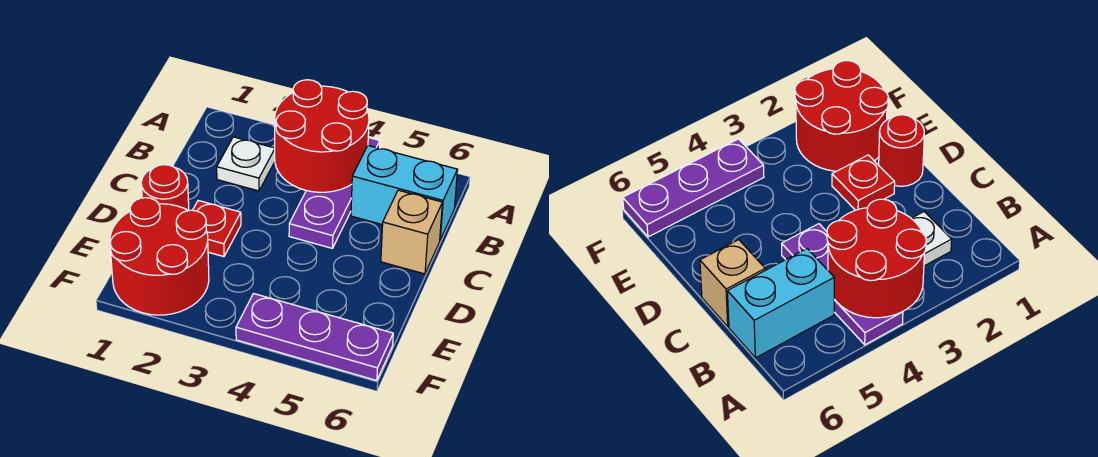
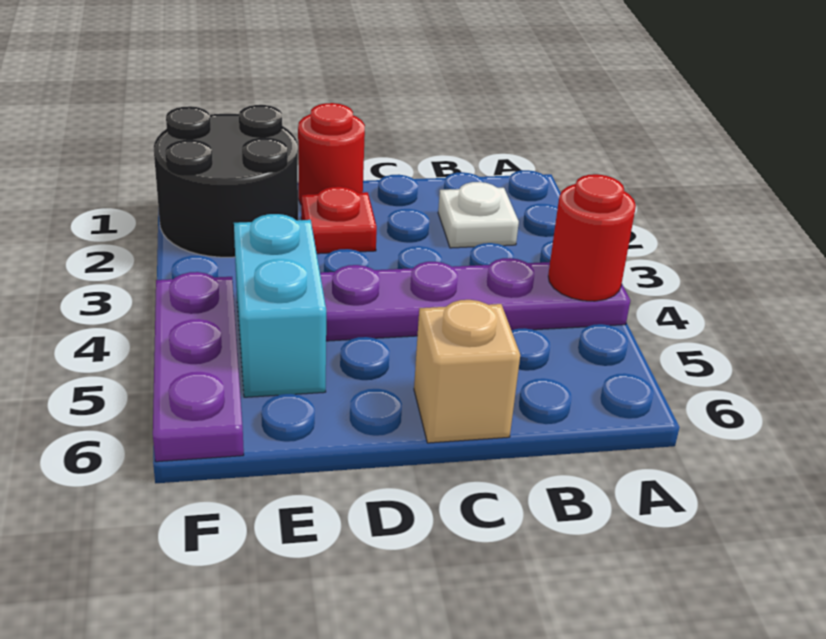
red 2x2 round brick [275,80,369,192] -> red 1x1 round brick [548,174,636,301]
purple 1x3 plate [289,137,380,248] -> purple 1x4 plate [320,258,631,341]
cyan 1x2 brick [351,146,458,240] -> cyan 1x2 brick moved to [234,214,326,397]
red 2x2 round brick [110,198,209,315] -> black 2x2 round brick [154,105,298,257]

